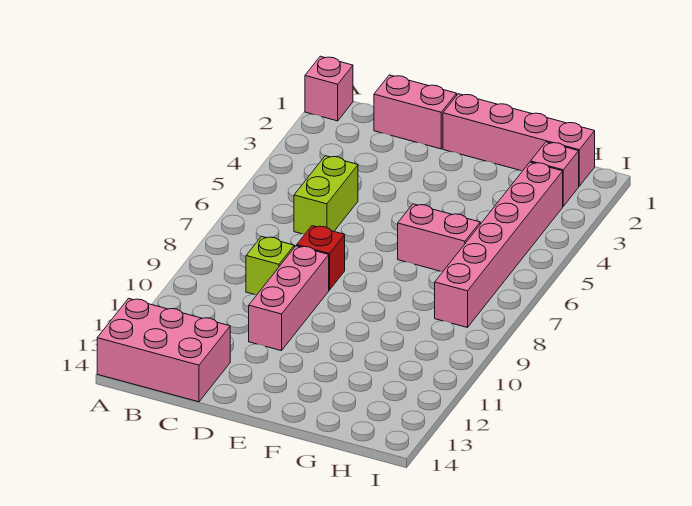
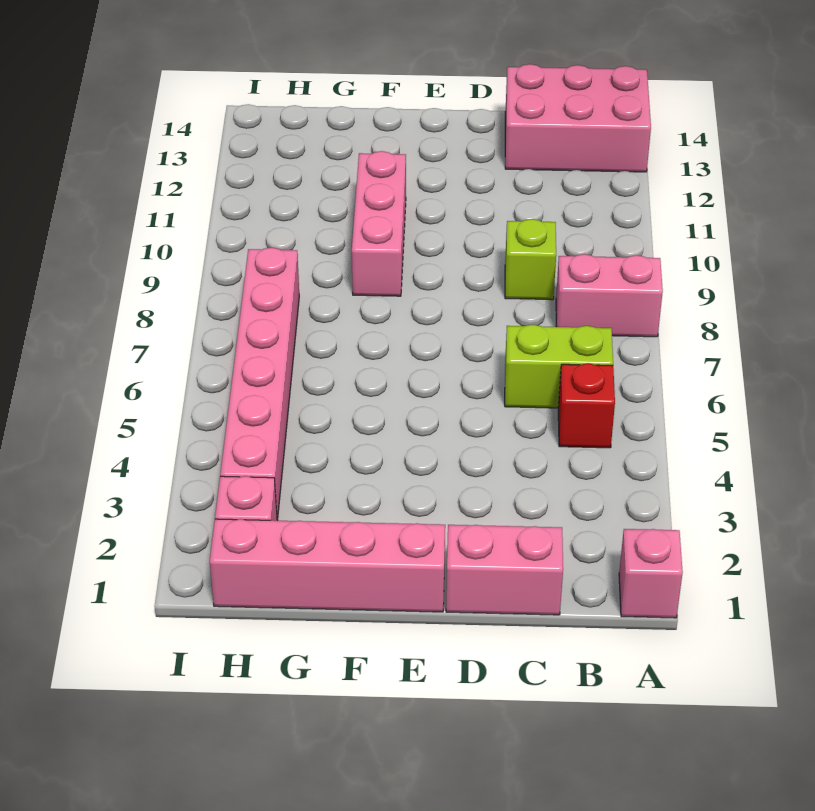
lime 1x2 brick [294,156,358,234] -> lime 1x2 brick turned to [505,325,613,408]
red 1x1 brick [297,226,345,290] -> red 1x1 brick moved to [558,363,615,448]
pink 1x3 brick [249,246,329,351] -> pink 1x3 brick moved to [352,151,406,296]
pink 1x2 brick [398,204,480,272] -> pink 1x2 brick moved to [556,254,663,337]

